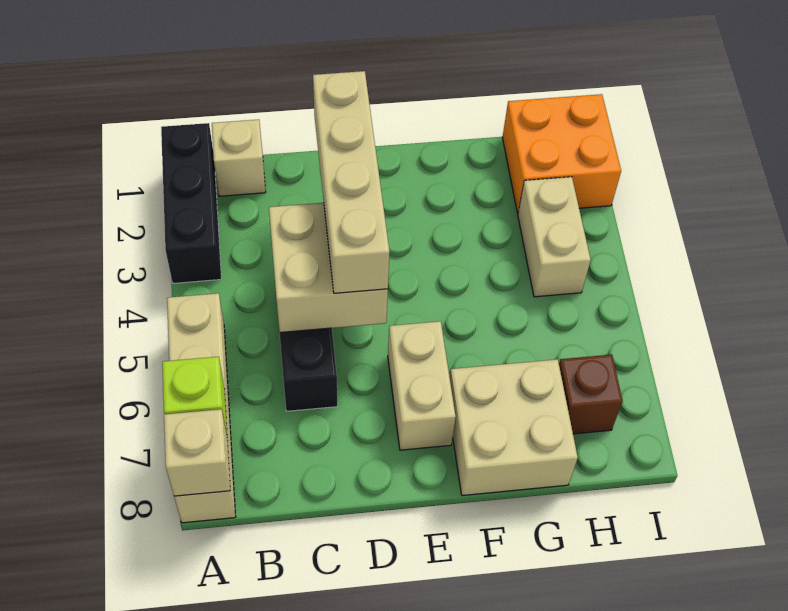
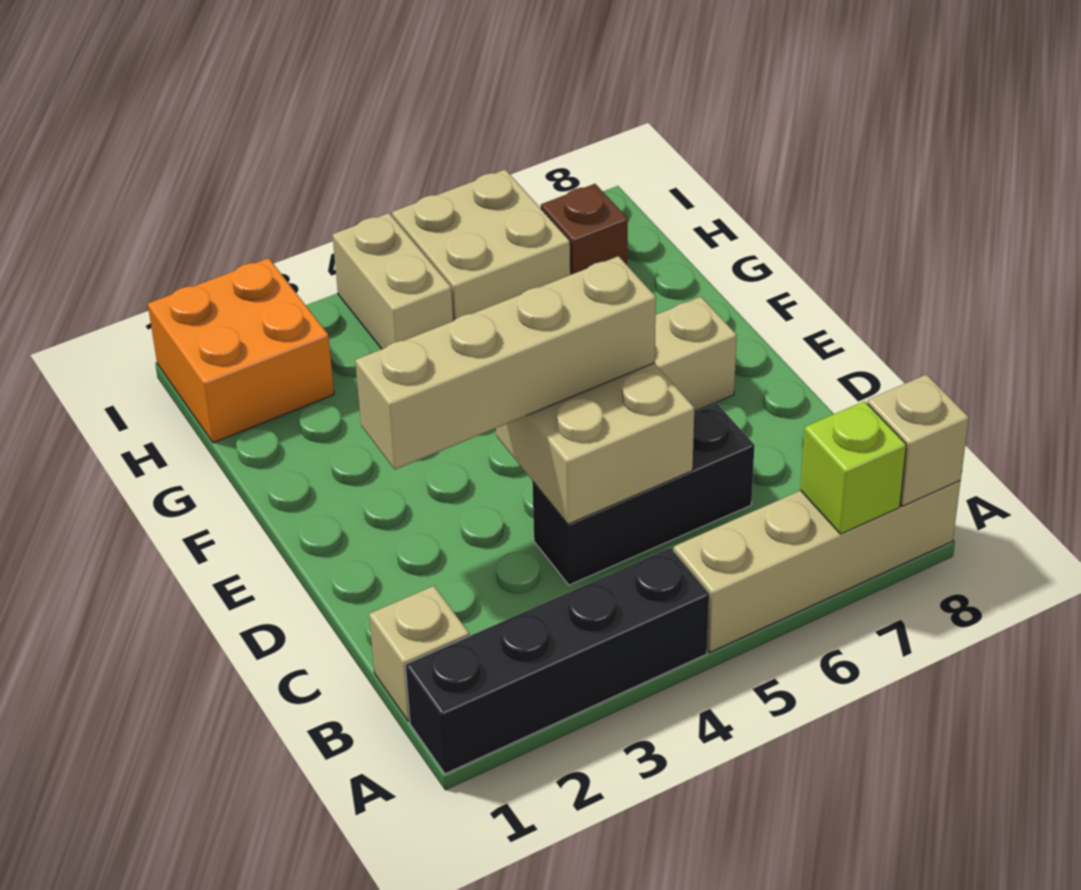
black 1x3 brick [161,123,221,283] -> black 1x4 brick [405,548,709,774]
tan 2x2 brick [450,359,578,496] -> tan 2x2 brick moved to [392,170,570,321]
tan 1x2 brick [518,177,591,297] -> tan 1x2 brick turned to [332,213,453,349]

